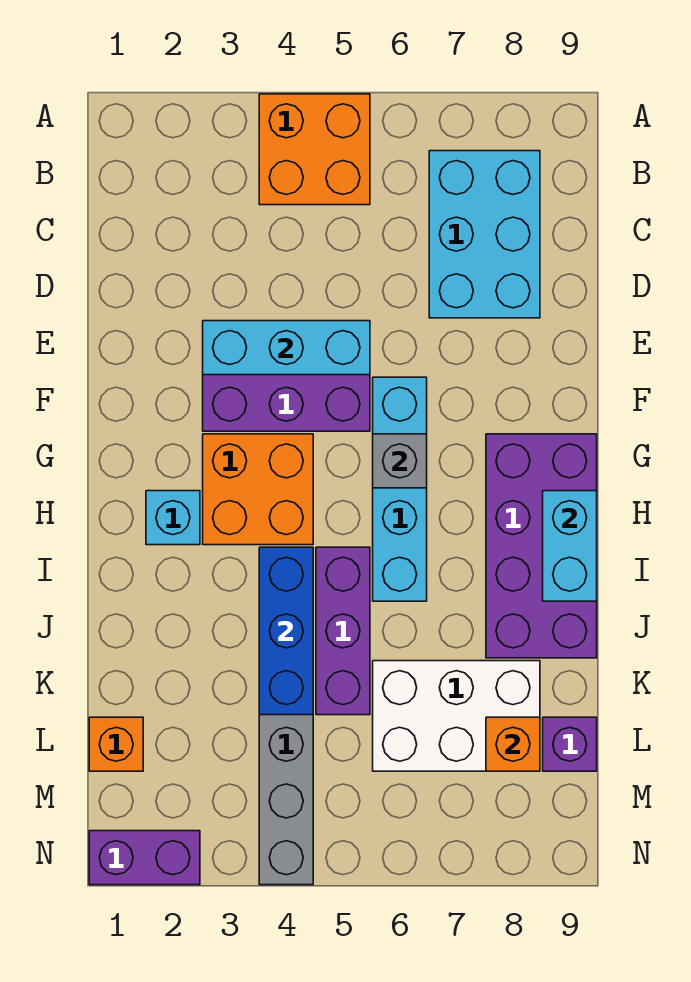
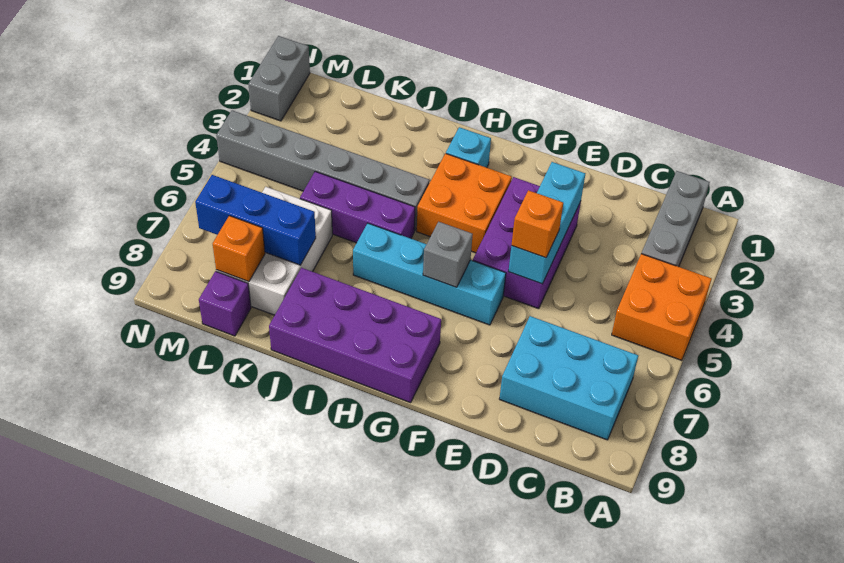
none -> grey 1x3 brick [641,171,710,267]
cyan 1x2 brick [543,491,597,601] -> none
blue 1x3 brick [259,547,313,715] -> blue 1x3 brick moved to [195,175,316,265]
orange 1x1 brick [89,717,143,771] -> orange 1x1 brick moved to [512,190,563,258]
purple 1x2 brick [89,831,200,885] -> grey 1x2 brick [248,36,310,121]

